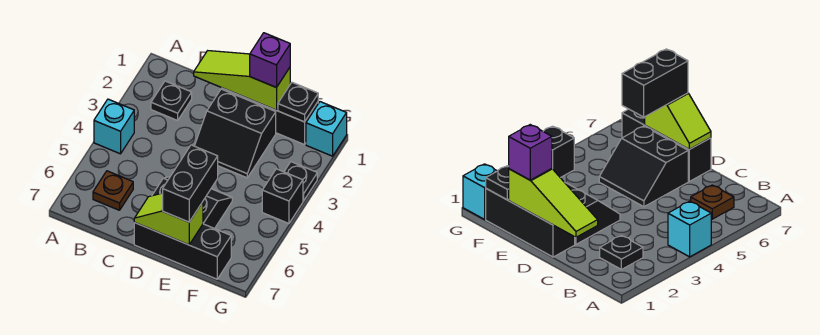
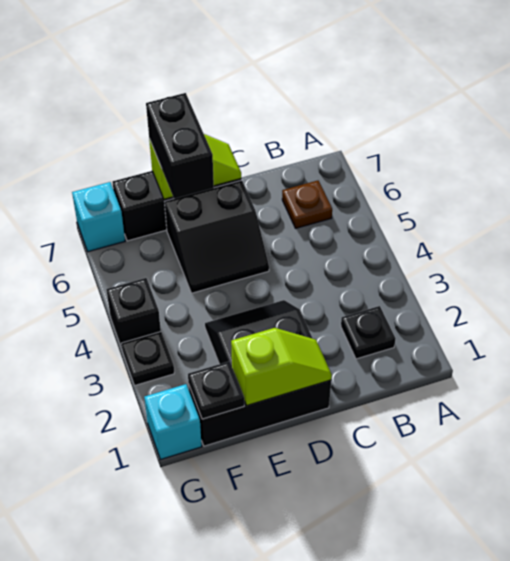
cyan 1x1 brick [94,99,134,154] -> cyan 1x1 brick moved to [72,182,125,252]
lime 1x3 slope [194,51,290,110] -> lime 1x2 slope [231,328,332,405]
purple 1x1 brick [250,33,290,88] -> none

